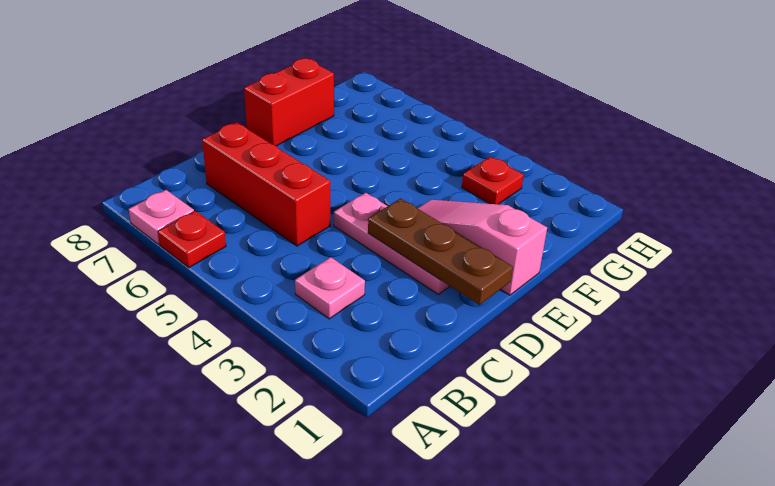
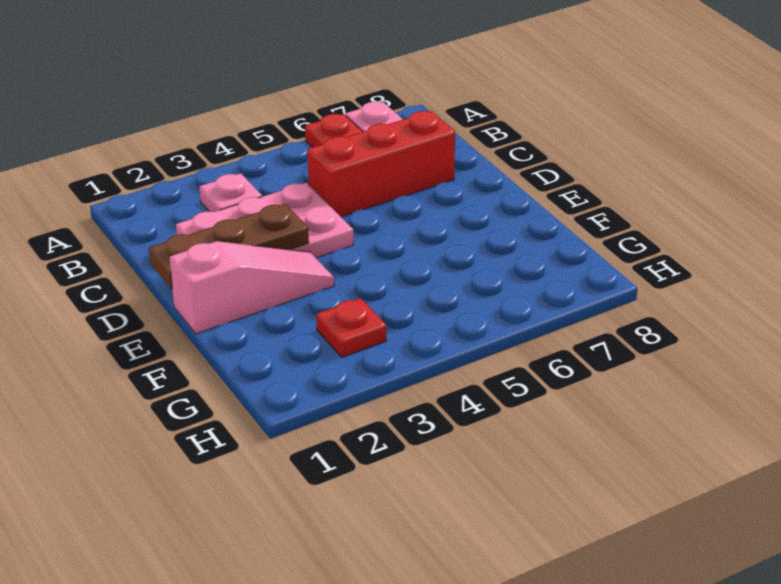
pink 1x3 plate [334,193,450,294] -> pink 2x3 plate [176,183,353,258]
red 1x2 brick [244,59,334,146] -> none

